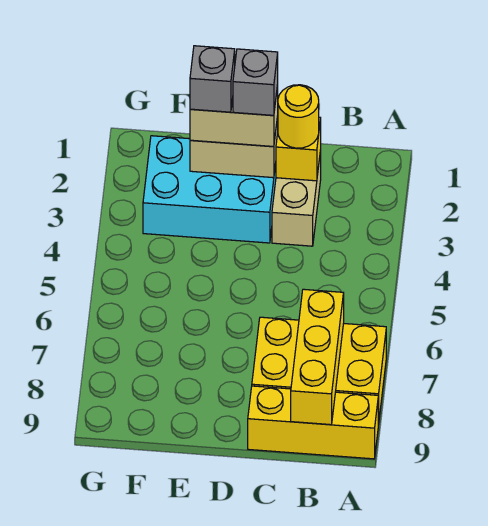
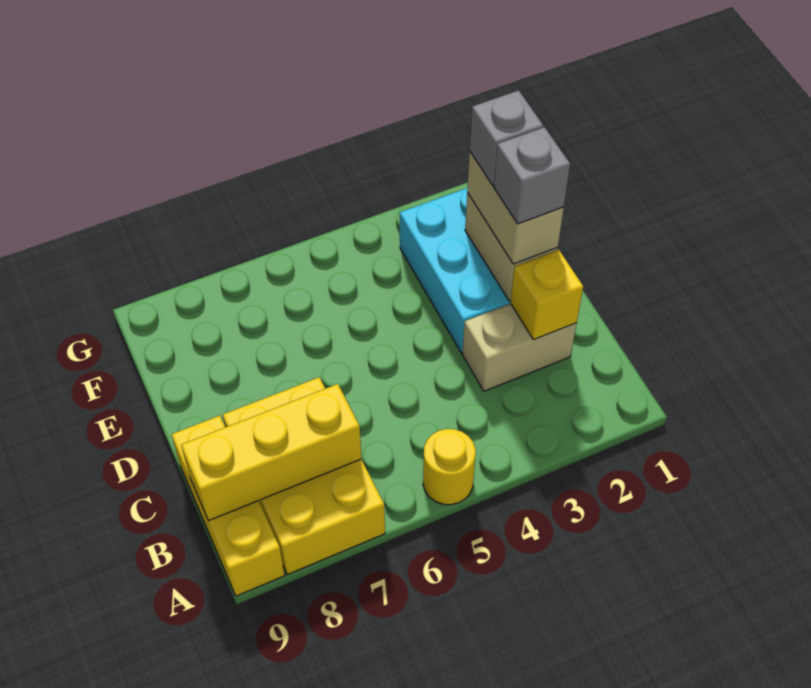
yellow 1x1 round brick [278,85,319,148] -> yellow 1x1 round brick moved to [423,429,476,505]

